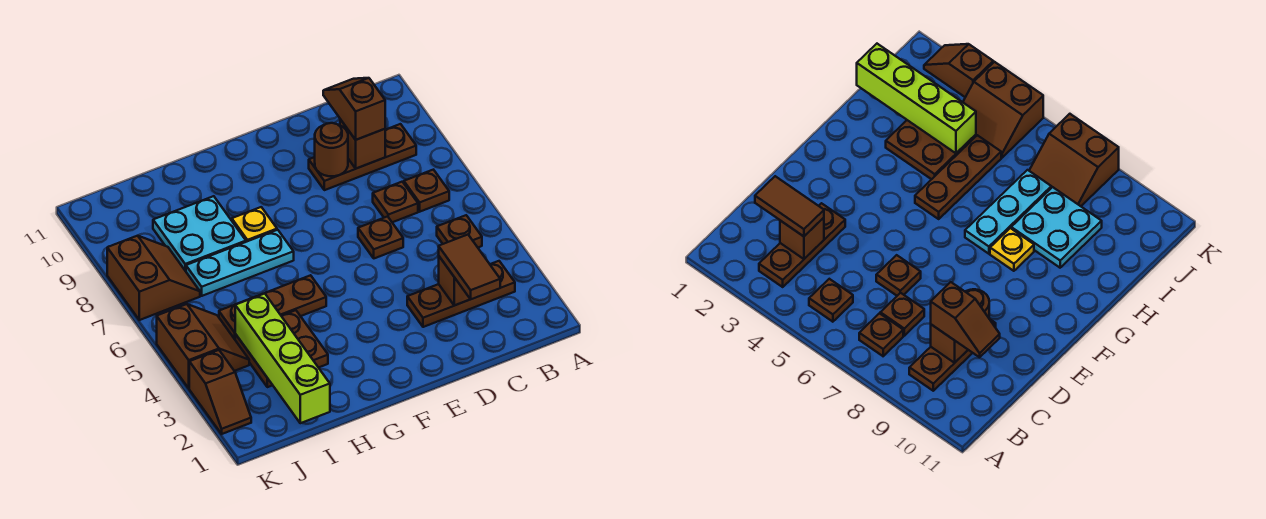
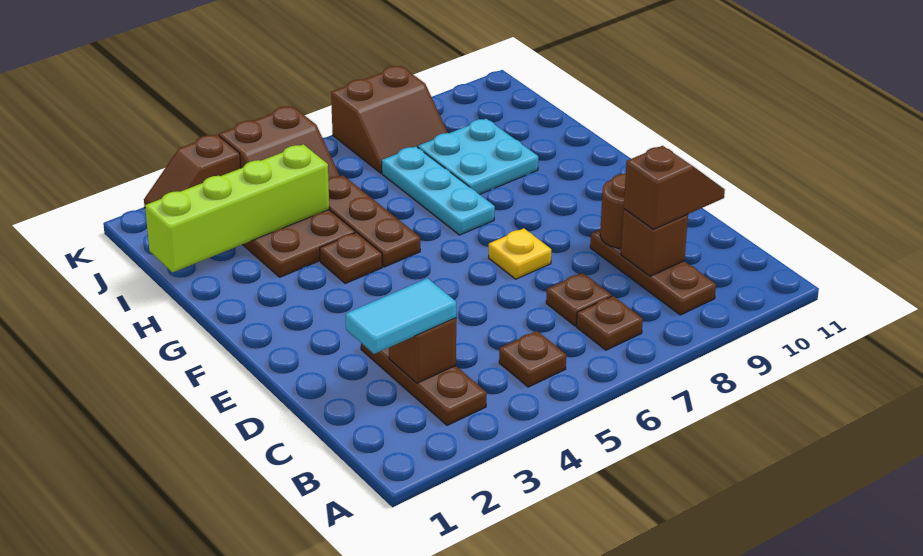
brown 1x2 tile [439,235,500,299] -> cyan 1x2 tile [345,278,456,354]
brown 1x1 plate [358,216,403,258] -> brown 1x1 plate moved to [320,232,382,283]
yellow 1x1 plate [232,207,277,242] -> yellow 1x1 plate moved to [489,228,551,279]

